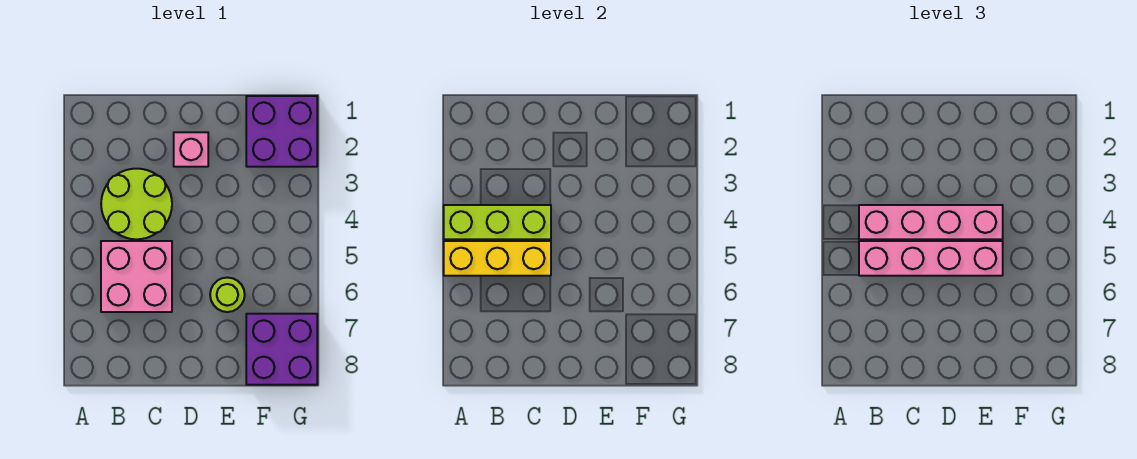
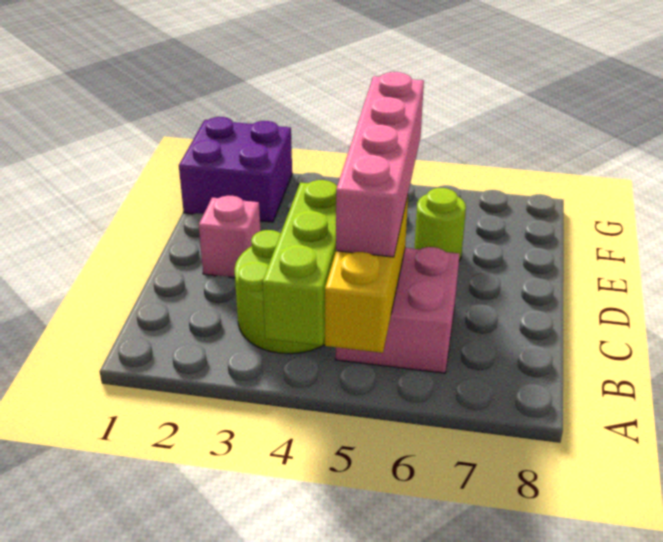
pink 1x4 brick [859,205,1003,239] -> none
purple 2x2 brick [246,314,317,385] -> none

